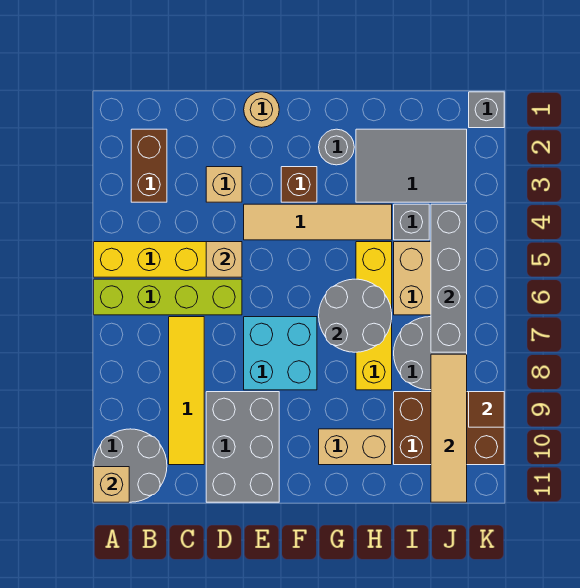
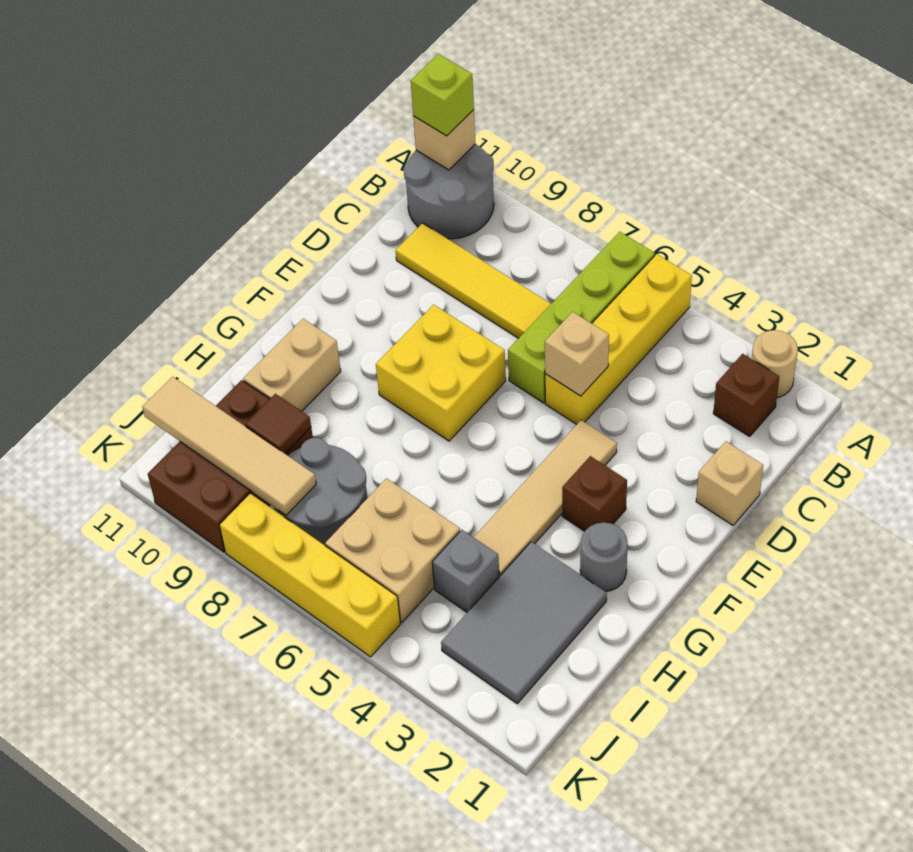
none -> lime 1x1 brick [411,54,474,136]
brown 1x2 brick [131,129,167,202] -> brown 1x1 brick [713,354,779,436]
tan 1x1 brick [206,167,242,202] -> tan 1x1 brick moved to [696,441,763,525]
grey 2x3 brick [206,392,279,502] -> none
tan 1x1 round brick [244,92,279,127] -> tan 1x1 round brick moved to [752,330,798,398]
cyan 2x2 brick [244,317,317,390] -> yellow 2x2 brick [376,305,506,441]
grey 2x2 round brick [319,279,392,352] -> none
yellow 1x4 brick [356,242,392,390] -> yellow 1x4 brick moved to [219,494,400,657]
grey 1x4 brick [431,204,467,352] -> none
grey 1x1 brick [469,92,504,128] -> none
brown 1x1 tile [469,392,504,427] -> brown 1x1 tile moved to [245,394,311,453]

